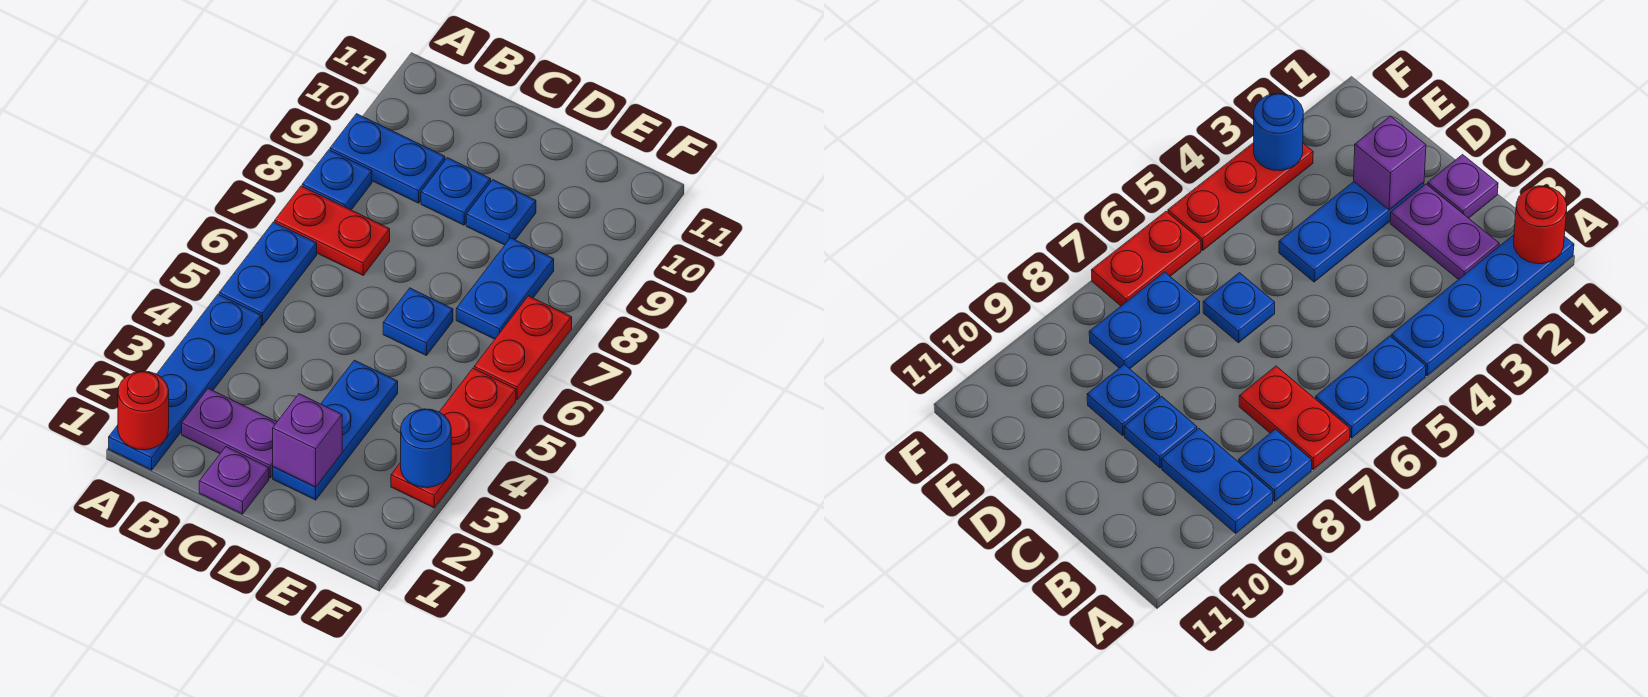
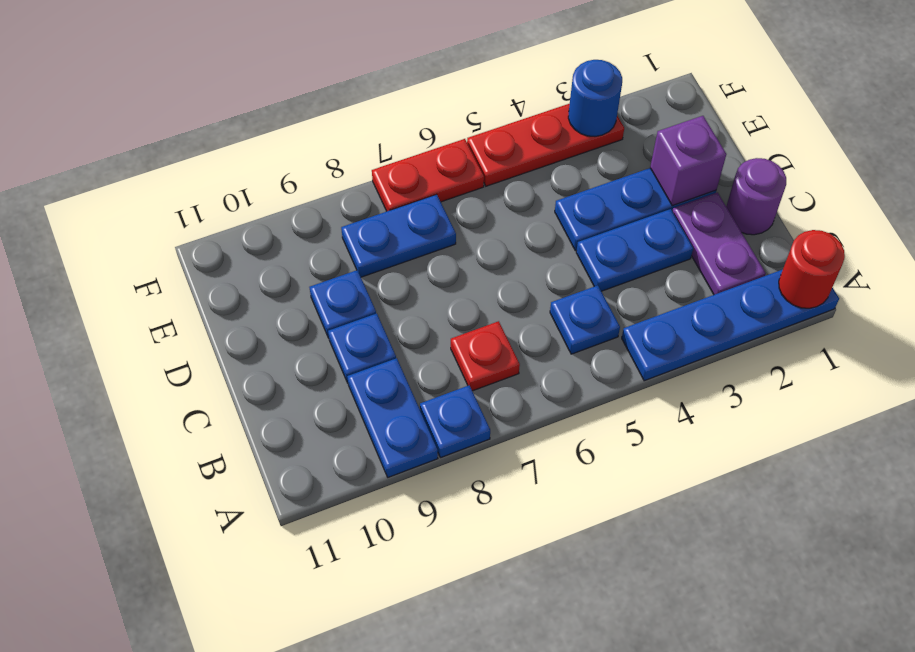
blue 1x2 plate [219,222,317,326] -> blue 1x2 plate moved to [576,209,693,291]
red 1x2 plate [275,186,390,275] -> red 1x1 plate [451,321,520,391]
purple 1x1 plate [199,447,269,514] -> purple 1x1 round brick [726,158,786,235]
blue 1x1 plate [383,288,453,356] -> blue 1x1 plate moved to [550,285,620,354]

